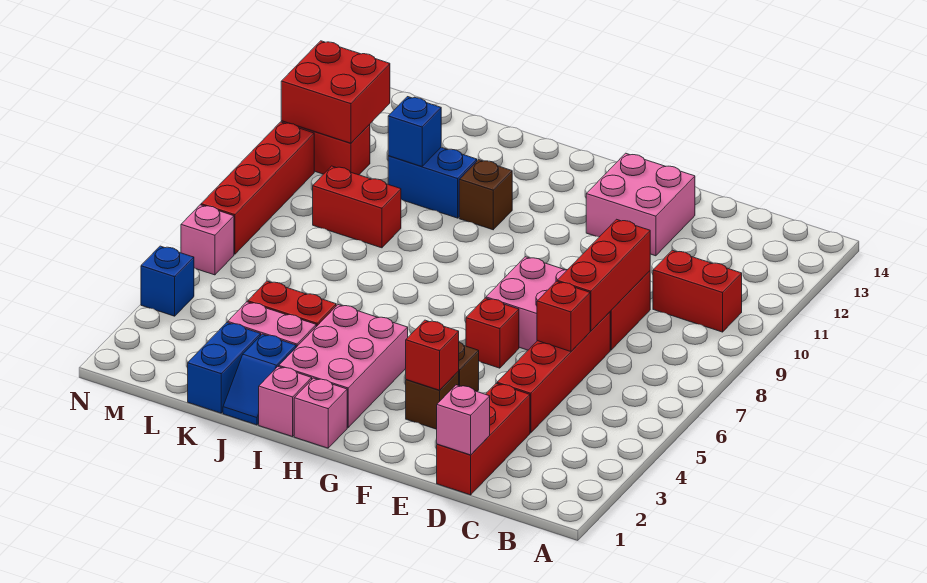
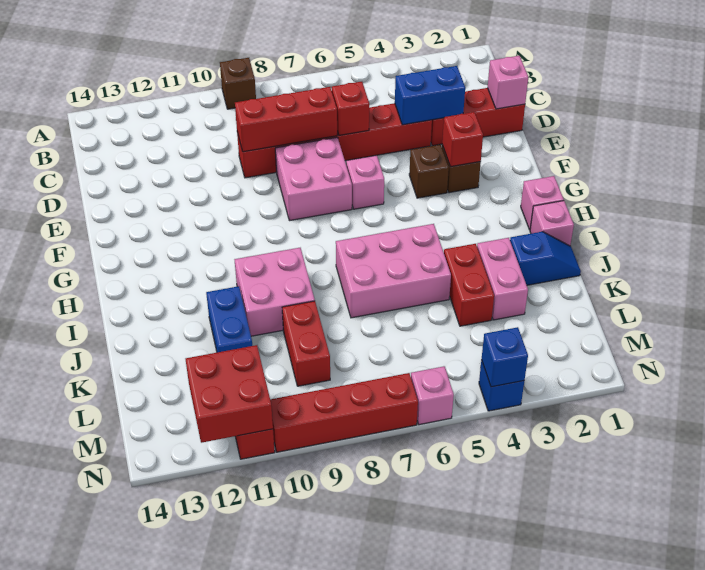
red 1x2 brick [653,250,742,332] -> none
pink 2x2 brick [586,153,695,256] -> pink 2x2 brick moved to [234,248,315,336]
red 1x1 brick [466,298,519,368] -> pink 1x1 brick [346,155,384,209]
pink 2x3 brick [279,305,408,427] -> pink 2x3 brick moved to [336,224,451,318]
brown 1x1 brick [459,160,512,230] -> brown 1x1 brick moved to [220,58,256,109]
blue 1x2 brick [188,323,261,413] -> blue 1x2 brick moved to [395,66,465,125]
blue 1x1 brick [388,97,441,166] -> blue 1x1 brick moved to [482,327,528,387]

